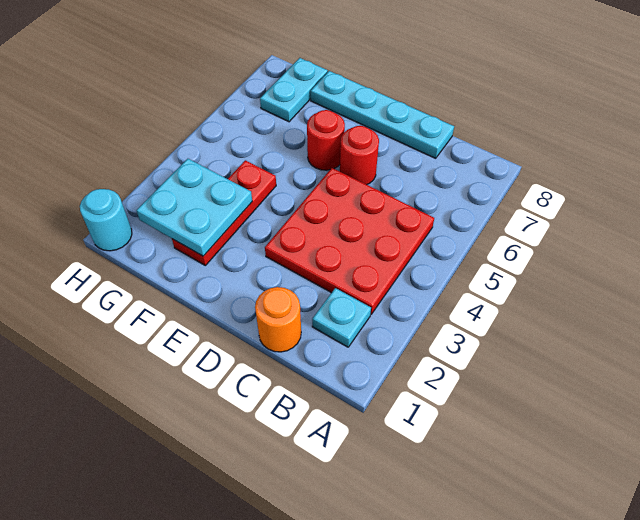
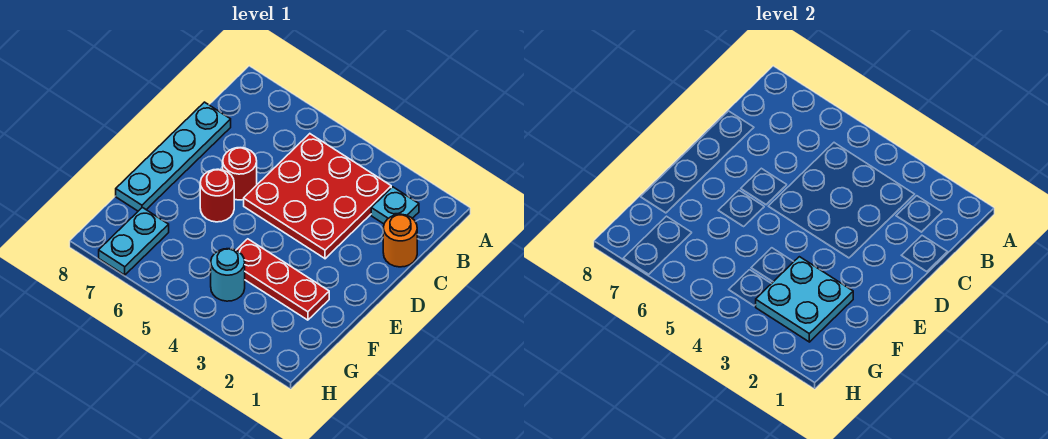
cyan 1x2 plate [260,58,328,122] -> cyan 1x2 plate turned to [99,207,169,275]
cyan 1x1 round brick [80,189,132,251] -> cyan 1x1 round brick moved to [211,249,245,301]

